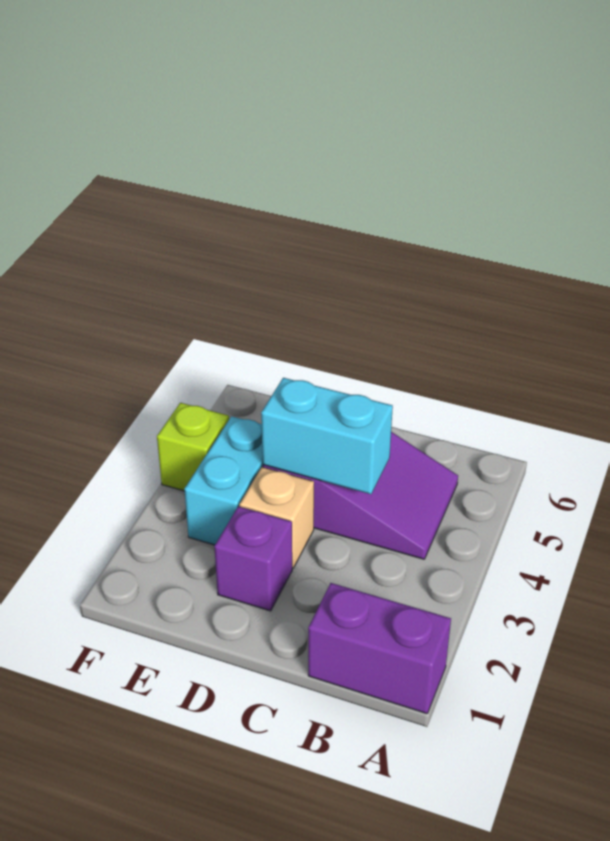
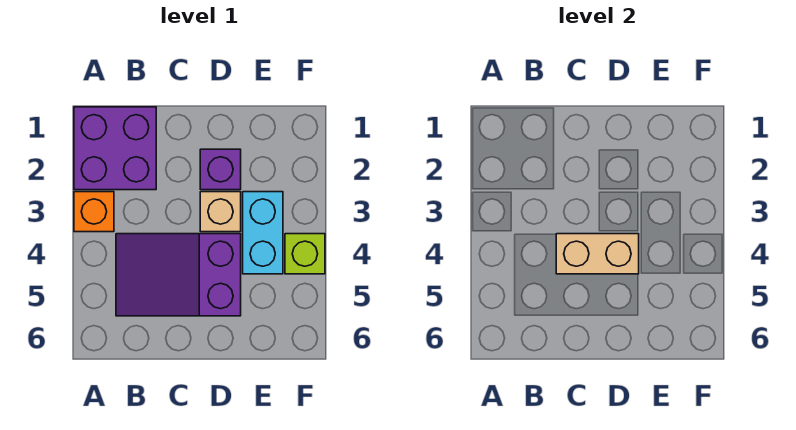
purple 1x2 brick [308,583,451,714] -> purple 2x2 brick [74,107,156,190]
none -> orange 1x1 brick [74,192,114,232]
cyan 1x2 brick [261,378,393,494] -> tan 1x2 brick [556,234,639,274]

